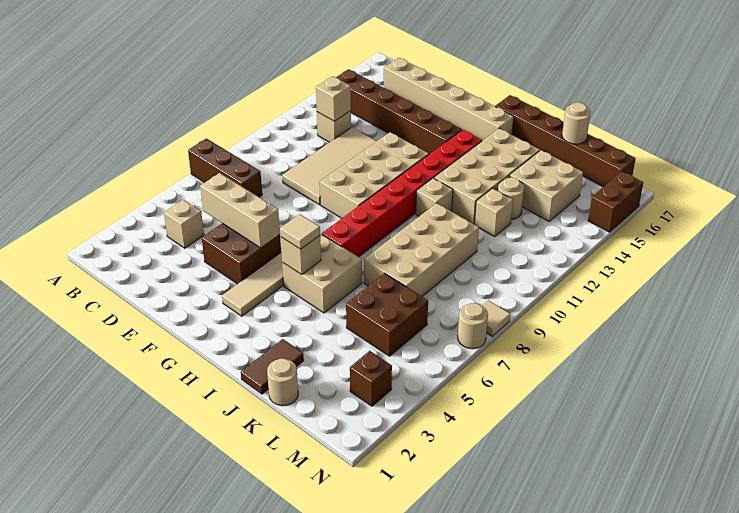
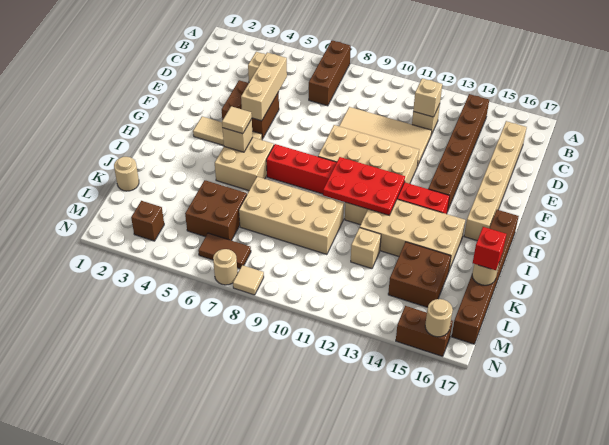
none -> red 2x3 plate [323,157,405,215]
brown 1x2 tile [241,339,304,394] -> brown 1x2 tile moved to [198,233,251,269]
tan 1x1 round brick [498,177,524,219] -> tan 1x1 round brick moved to [425,299,453,337]
tan 2x2 brick [509,150,583,221] -> brown 2x2 brick [388,242,451,307]
none -> red 1x1 brick [473,227,506,270]

